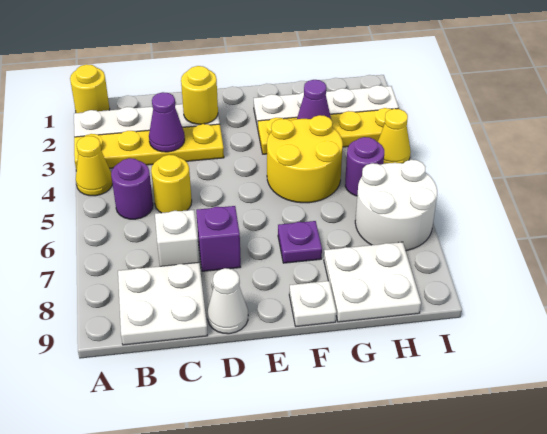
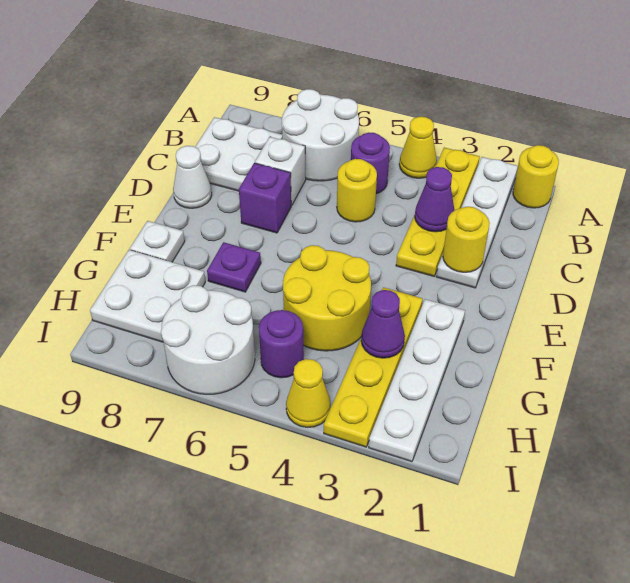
none -> white 2x2 round brick [282,89,359,181]

